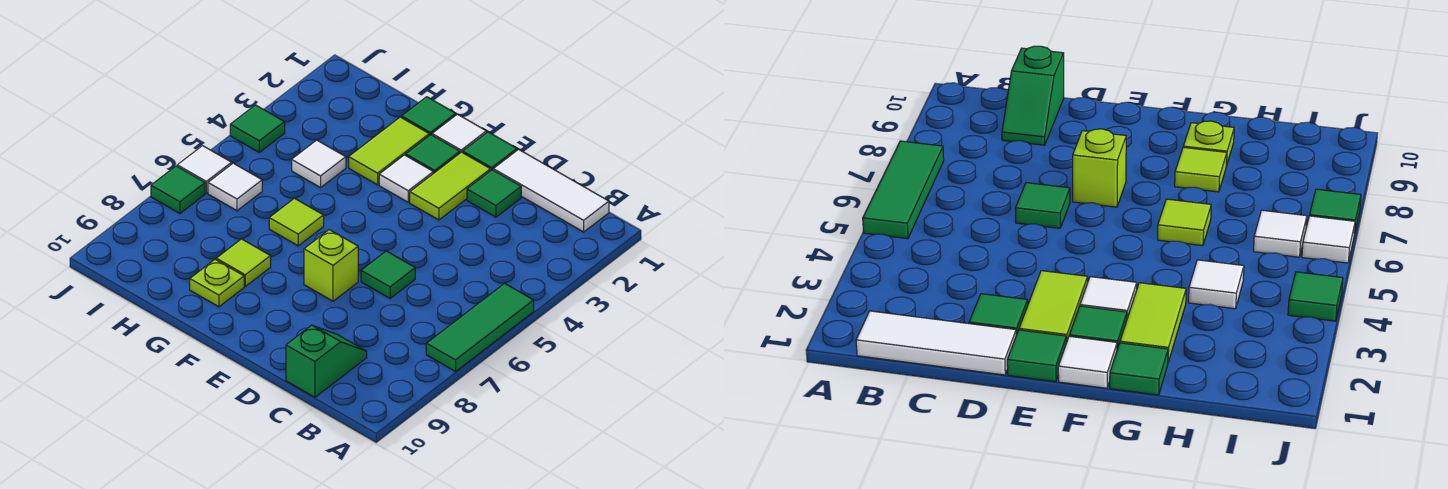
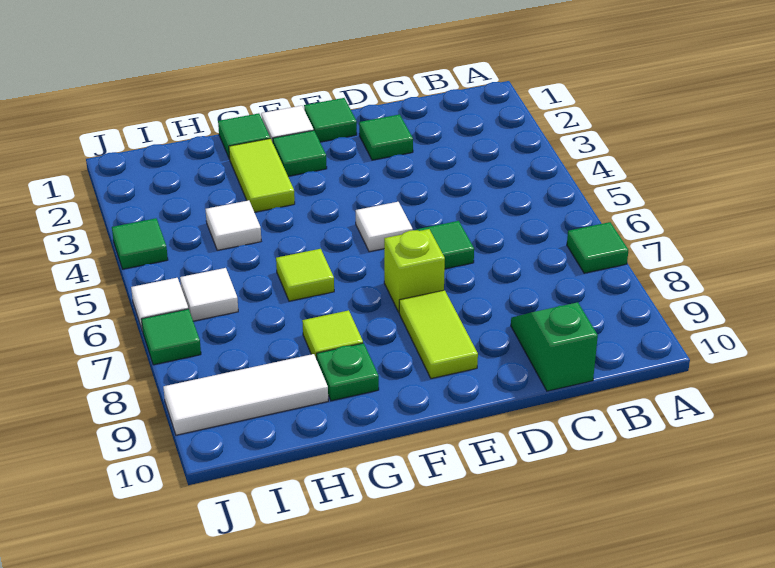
green 1x3 tile [426,283,534,371] -> green 1x1 tile [567,222,628,273]
white 1x3 tile [493,149,609,232] -> white 1x3 tile moved to [163,354,328,435]
lime 1x2 tile [410,152,491,220] -> lime 1x2 tile moved to [399,290,478,379]
white 1x1 tile [379,155,434,202] -> white 1x1 tile moved to [356,202,413,252]
lime 1x1 plate [190,259,244,307] -> green 1x1 plate [317,343,379,401]

